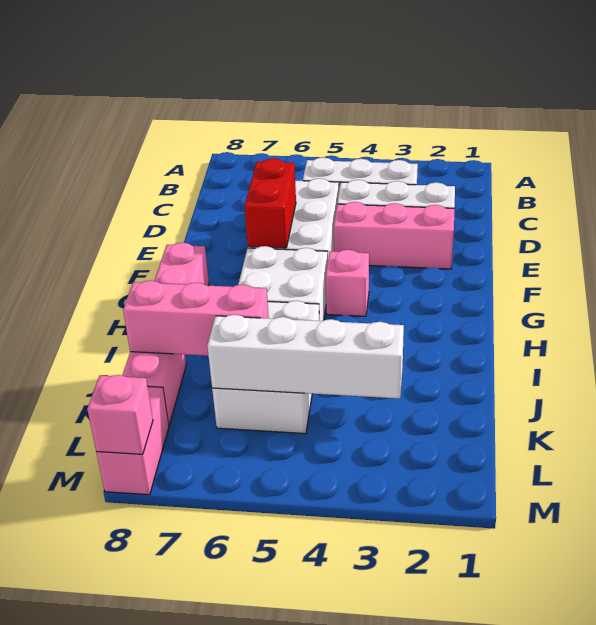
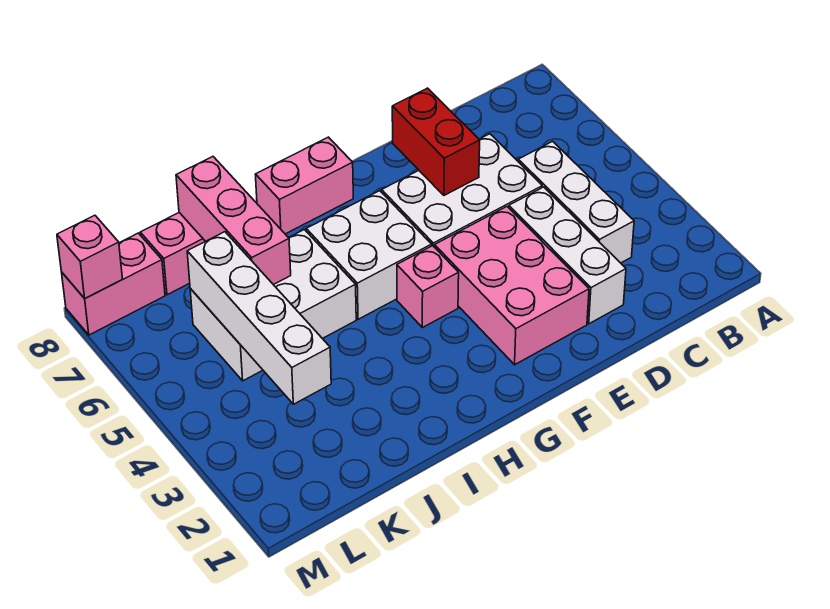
pink 1x3 brick [334,202,455,269] -> pink 2x3 brick [435,207,589,365]
red 1x2 brick [245,158,296,248] -> red 1x2 brick turned to [392,88,480,195]

